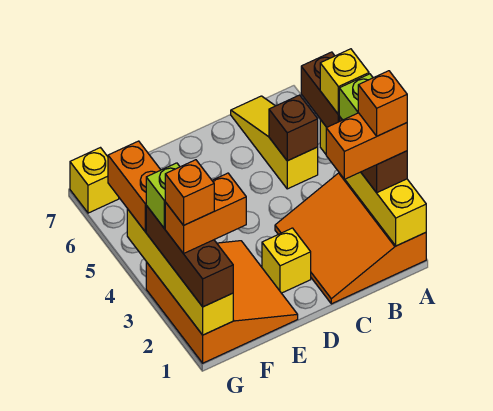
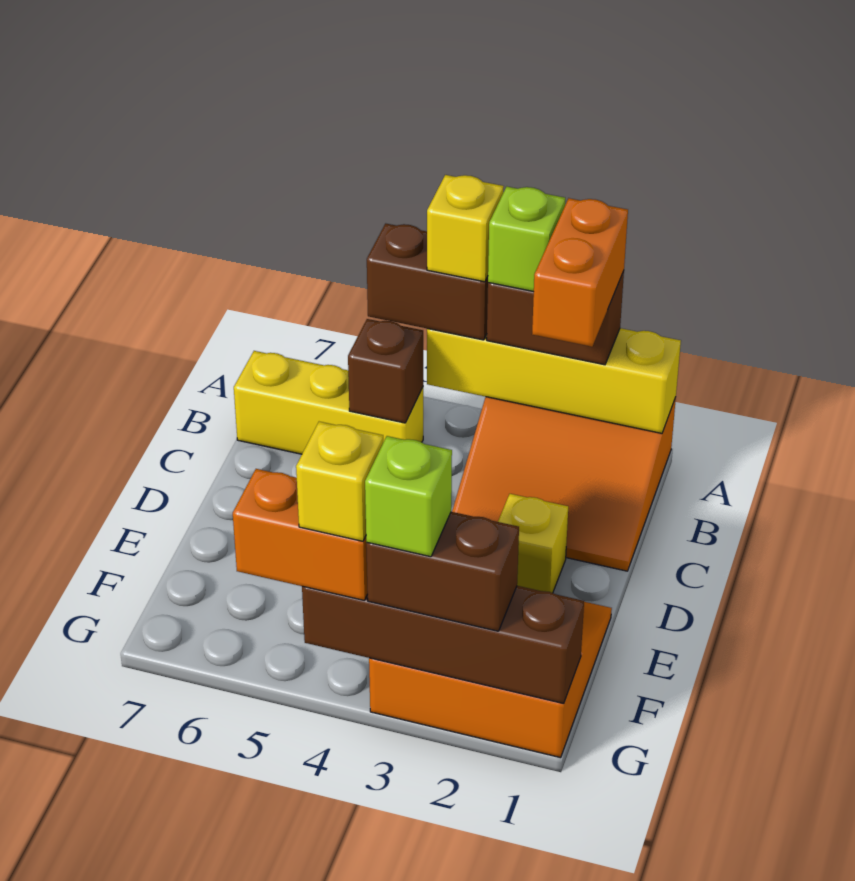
orange 1x1 brick [358,71,407,136] -> none
yellow 1x3 slope [231,96,318,189] -> yellow 1x3 brick [234,351,423,454]
orange 1x2 brick [165,173,246,254] -> none
yellow 1x4 brick [127,209,233,335] -> brown 1x4 brick [302,586,584,704]
brown 1x3 brick [146,206,233,307] -> brown 1x2 brick [366,512,519,631]
orange 1x1 brick [165,160,214,225] -> none
yellow 1x1 brick [70,148,119,213] -> yellow 1x1 brick moved to [296,422,383,541]

